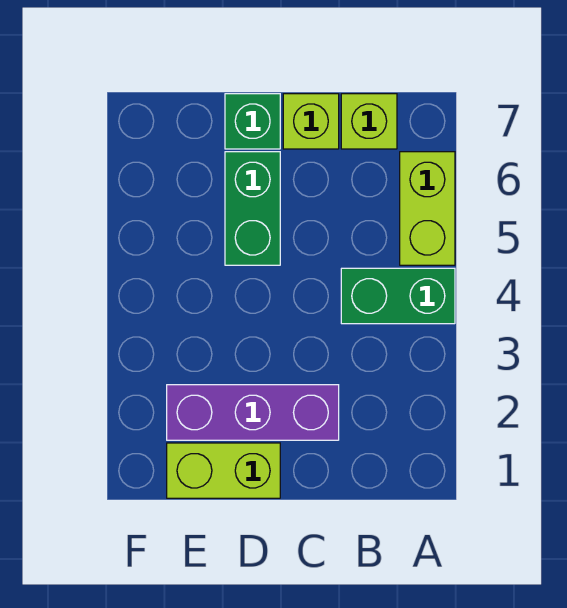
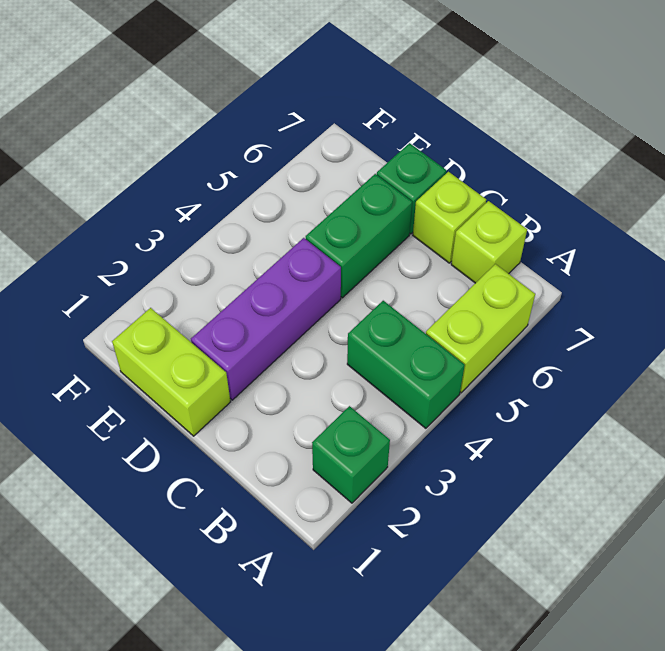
none -> green 1x1 brick [312,406,390,503]
purple 1x3 brick [167,385,339,440] -> purple 1x3 brick turned to [191,238,341,400]

